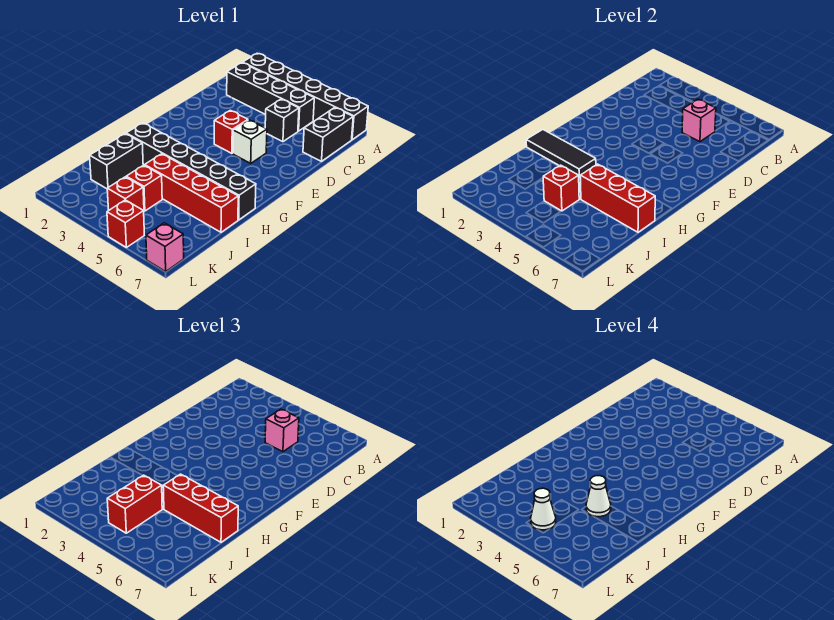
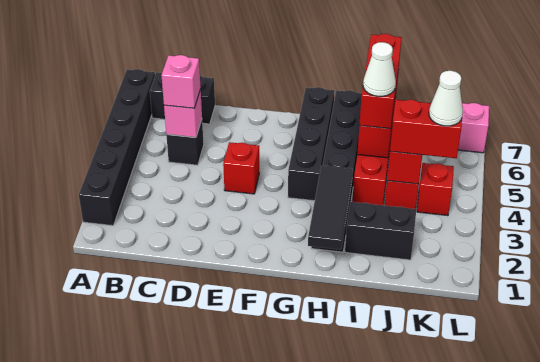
black 1x4 brick [227,63,314,131] -> black 1x4 brick moved to [288,87,335,201]
white 1x1 brick [233,120,267,163] -> none
red 1x1 brick [107,200,144,247] -> none

